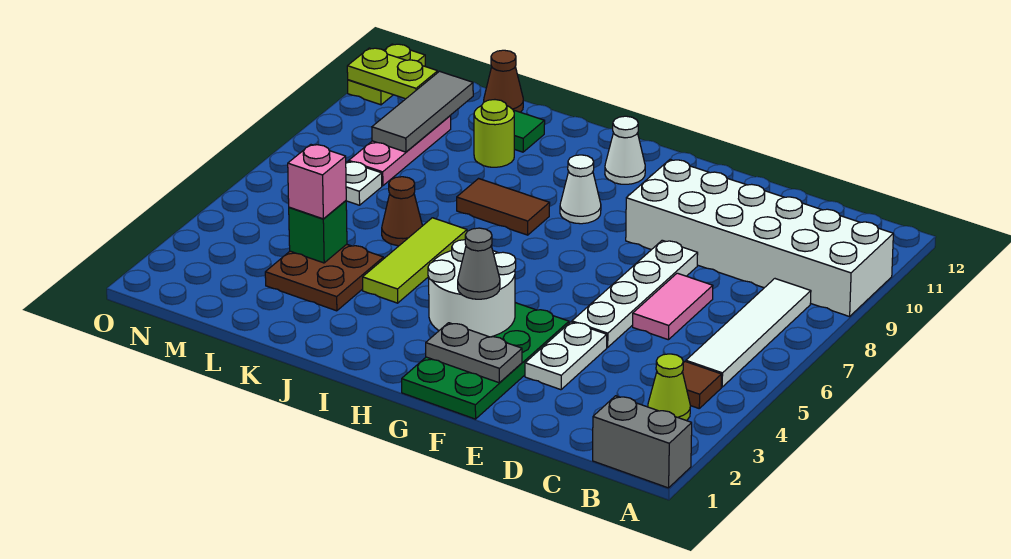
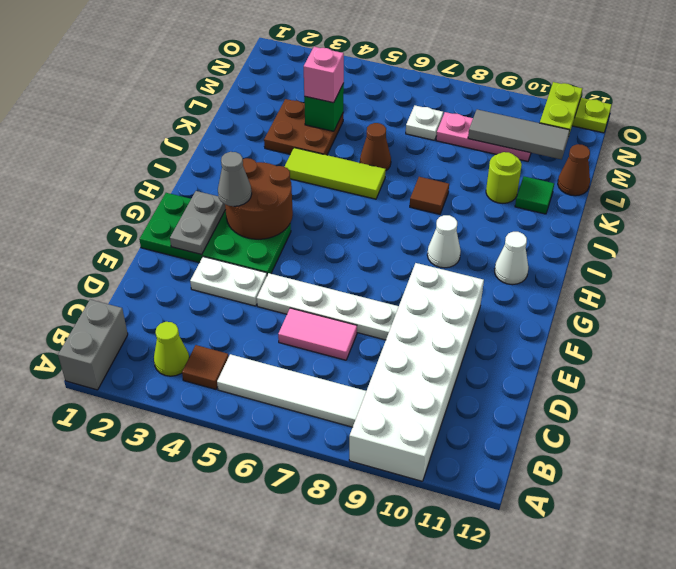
white 2x2 round brick [428,240,516,337] -> brown 2x2 round brick [225,158,293,239]
brown 1x2 tile [457,179,550,235] -> brown 1x1 tile [410,177,449,214]

